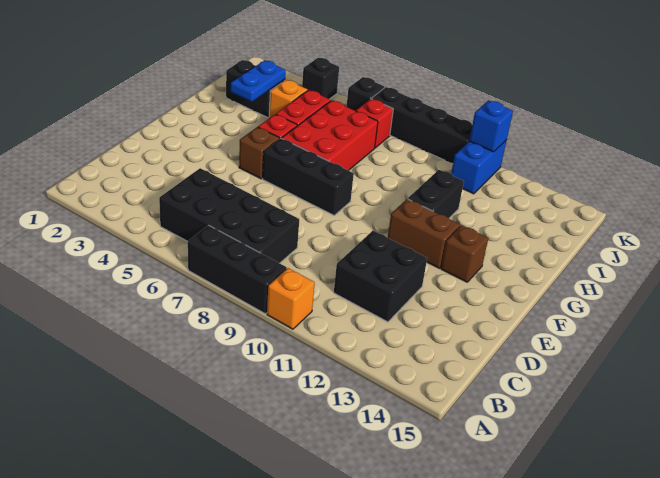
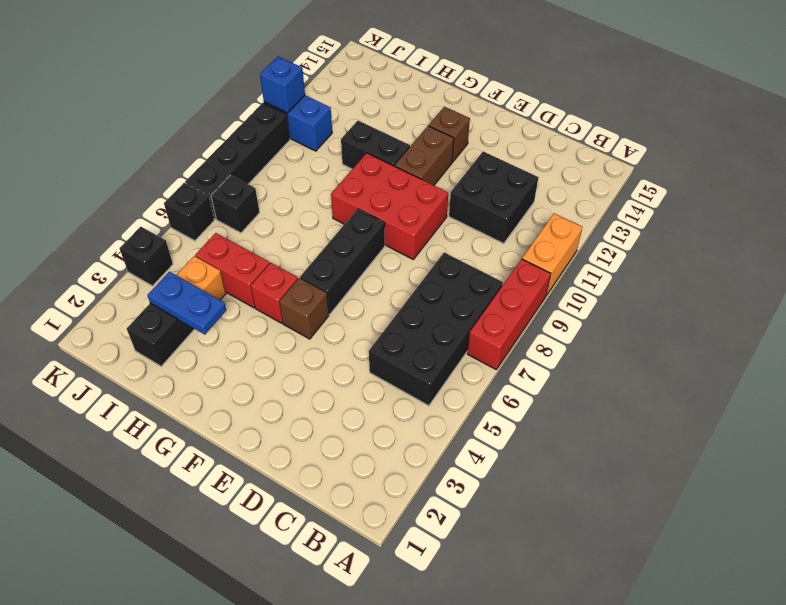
black 1x3 brick [188,225,287,314] -> red 1x3 brick [467,259,551,370]
orange 1x1 brick [267,268,315,329] -> orange 1x2 brick [522,213,582,296]
red 2x3 brick [282,100,378,171] -> red 2x3 brick moved to [331,153,448,259]
red 1x1 brick [356,99,393,148] -> black 1x1 brick [211,175,260,233]

